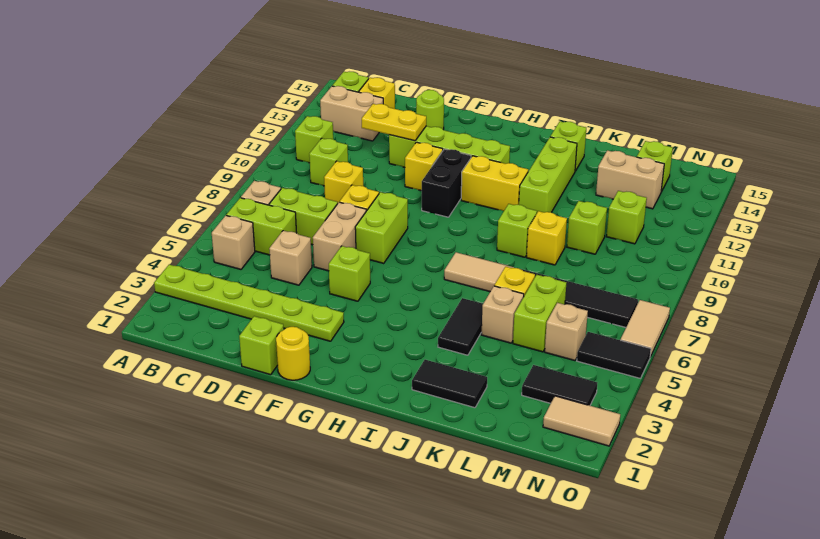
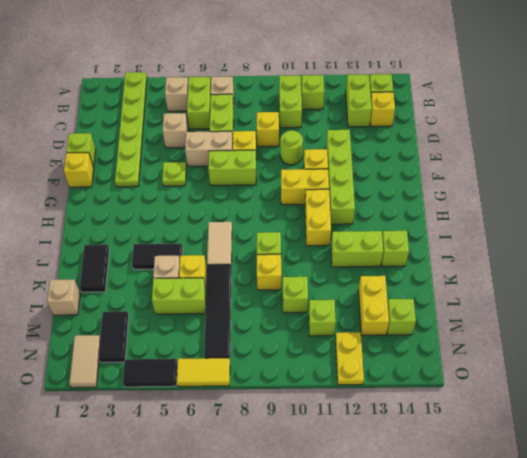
tan 1x2 brick [320,86,383,141] -> lime 1x2 brick [346,75,372,127]
lime 1x1 brick [309,138,348,186] -> lime 1x2 brick [279,76,302,128]
yellow 1x2 plate [362,104,426,141] -> yellow 1x2 plate moved to [335,332,364,385]
lime 1x1 round brick [416,90,444,129] -> lime 1x1 round brick moved to [280,131,303,165]
yellow 1x1 round brick [276,327,310,380] -> yellow 1x1 brick [64,153,94,187]
lime 1x1 brick [329,246,370,301] -> lime 1x1 plate [162,162,186,186]
black 1x2 brick [422,149,471,217] -> yellow 1x2 brick [281,169,329,204]
lime 1x3 brick [519,137,577,213] -> lime 1x2 brick [331,231,383,267]
tan 1x2 brick [596,150,664,209] -> yellow 1x2 brick [358,276,389,335]
tan 1x1 brick [545,303,588,361] -> tan 1x1 brick moved to [47,279,80,315]
black 1x2 tile [577,332,651,378] -> black 1x2 tile turned to [123,359,177,387]
tan 1x2 tile [620,300,670,357] -> yellow 1x2 tile [177,358,230,386]

